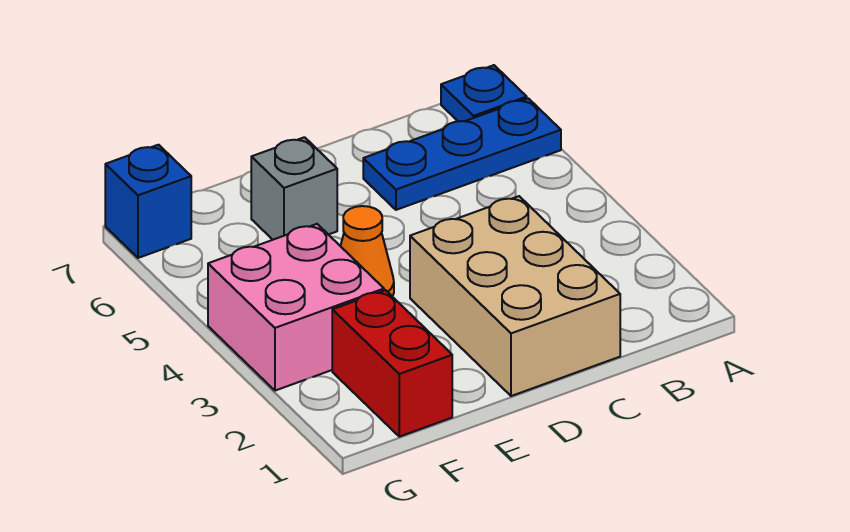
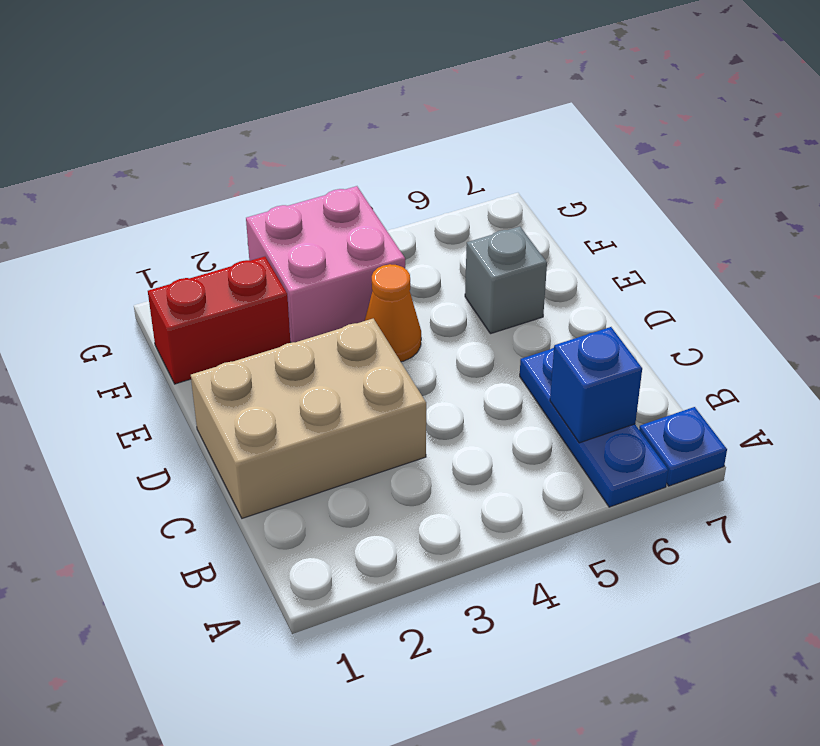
blue 1x1 brick [105,145,191,258] -> blue 1x1 brick moved to [550,327,642,443]

